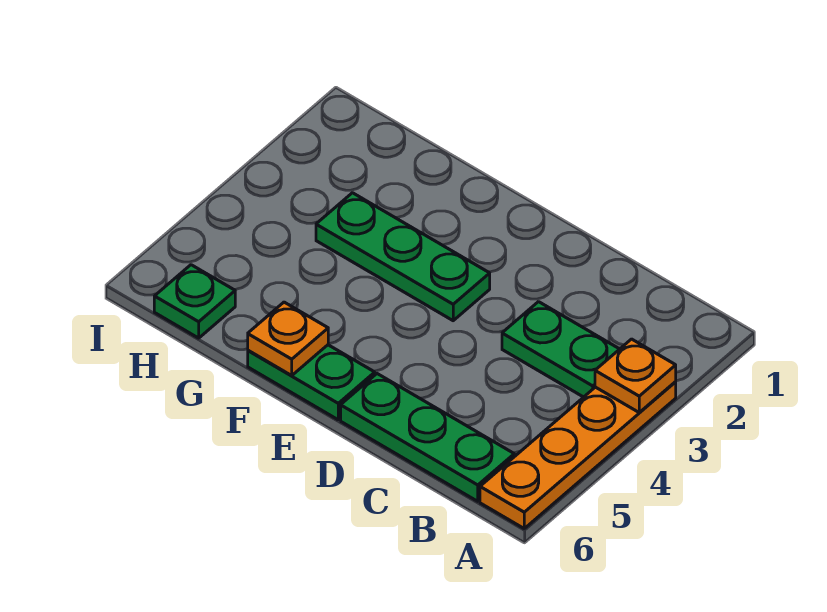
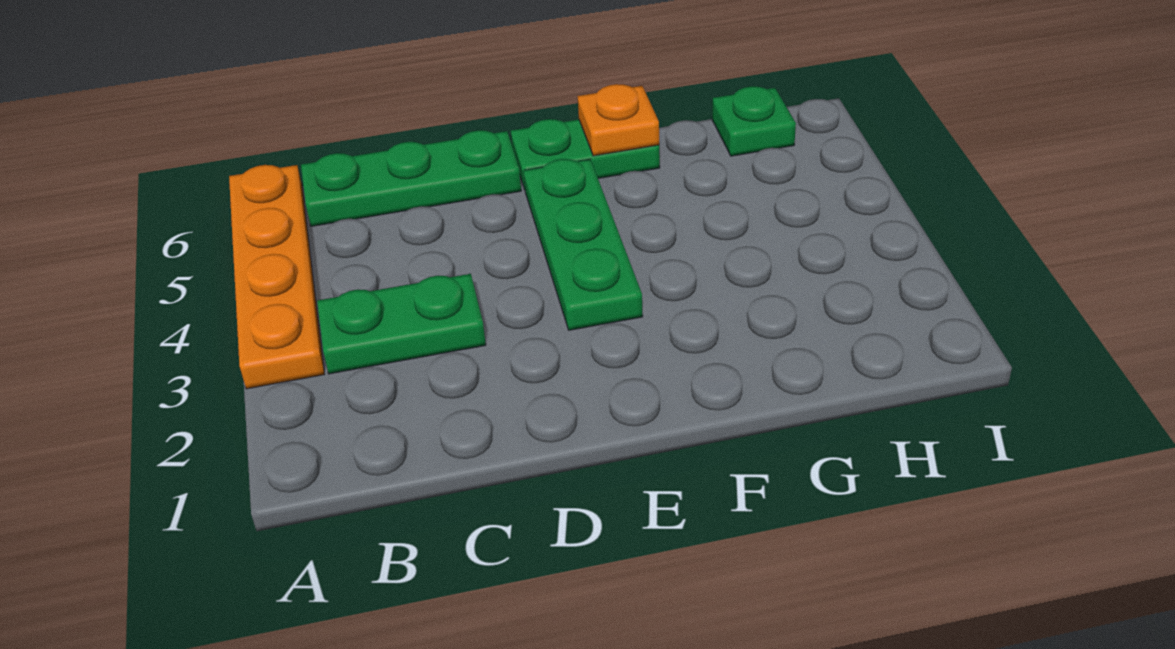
orange 1x1 plate [595,339,676,413] -> none
green 1x3 plate [316,193,490,321] -> green 1x3 plate turned to [523,159,643,330]

